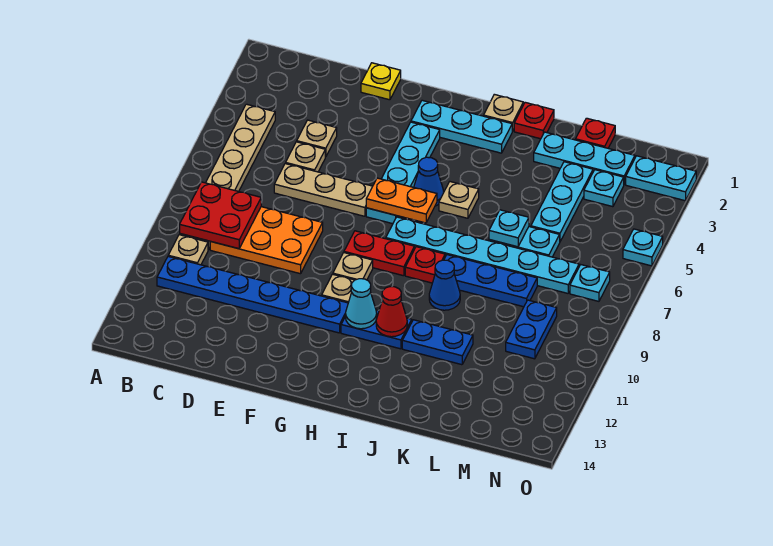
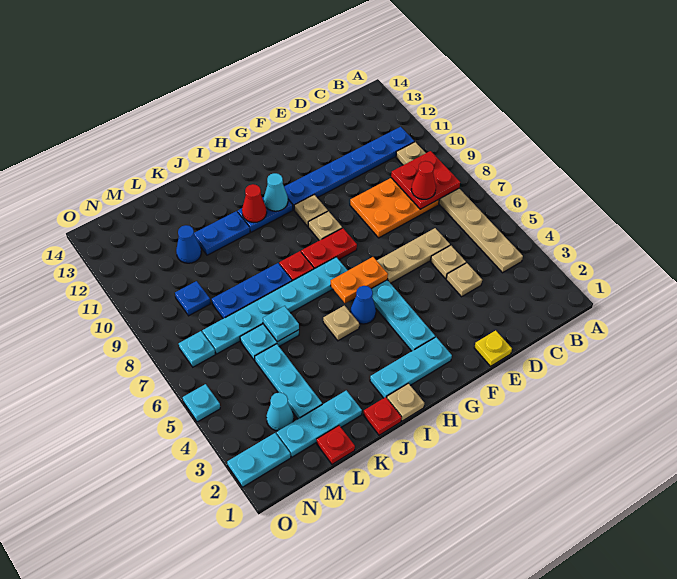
none -> red 1x1 cone [411,161,436,199]
blue 1x1 cone [429,260,460,310] -> blue 1x1 cone moved to [176,225,201,263]
cyan 1x1 plate [584,170,624,207] -> cyan 1x1 cone [266,392,294,431]
blue 1x2 plate [506,300,557,359] -> blue 1x1 plate [175,281,210,316]

